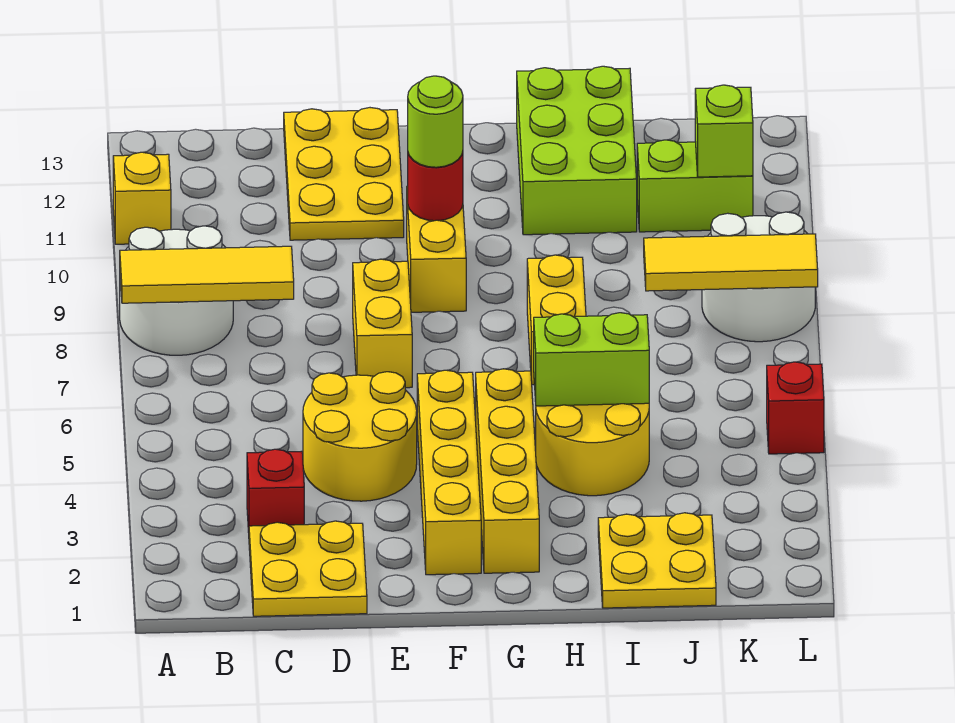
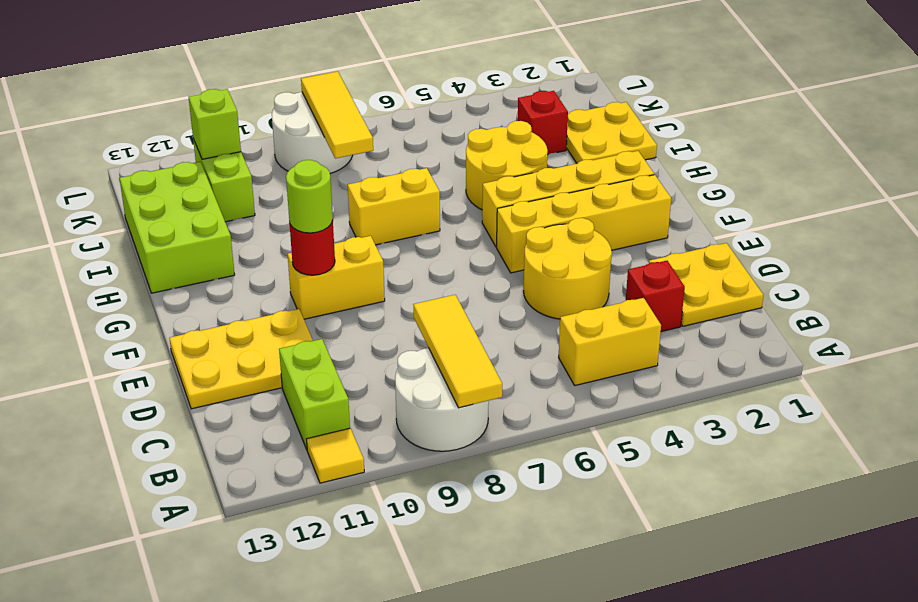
yellow 1x1 brick [113,152,171,244] -> yellow 1x1 tile [307,428,364,483]
yellow 1x2 brick [353,259,412,388] -> yellow 1x2 brick moved to [559,298,661,385]
lime 1x2 brick [534,313,649,406] -> lime 1x2 brick moved to [279,339,350,449]
lime 2x3 brick [517,66,637,235] -> lime 2x3 brick turned to [120,162,235,293]
red 1x1 brick [767,362,824,454] -> red 1x1 brick moved to [518,91,568,155]

